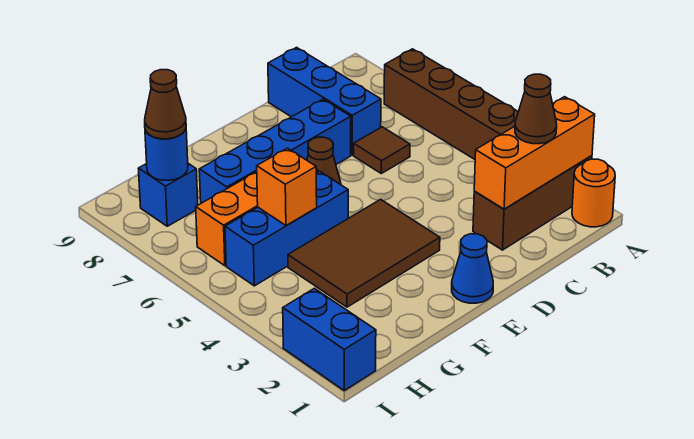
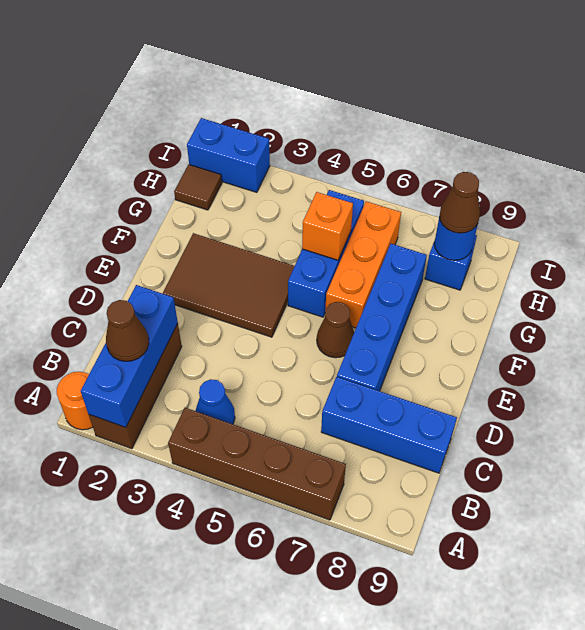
orange 1x3 brick [474,97,595,209] -> blue 1x3 brick [81,285,178,427]
brown 1x1 tile [354,127,410,173] -> brown 1x1 tile moved to [174,164,222,210]
blue 1x1 cone [452,234,493,303] -> blue 1x1 cone moved to [196,379,235,424]
brown 2x3 tile [288,199,440,307] -> brown 2x3 tile turned to [163,233,295,337]

